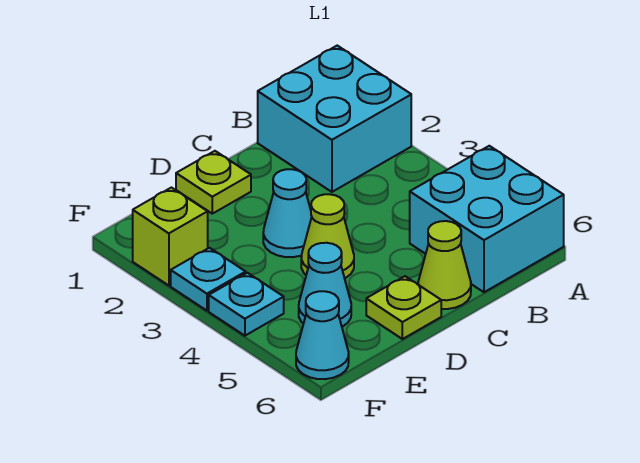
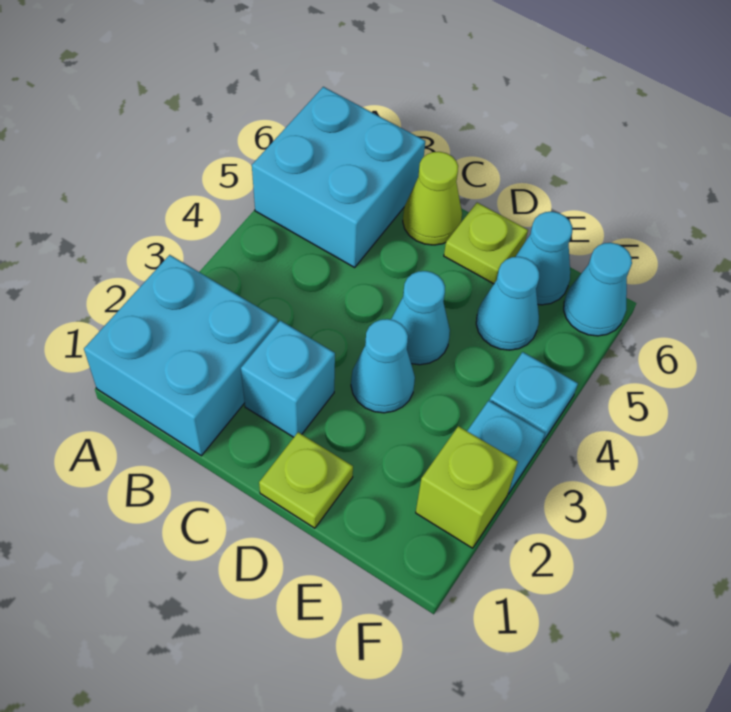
none -> cyan 1x1 brick [241,320,335,437]
lime 1x1 cone [301,194,354,278] -> cyan 1x1 cone [391,271,450,365]
none -> cyan 1x1 cone [515,212,572,305]

